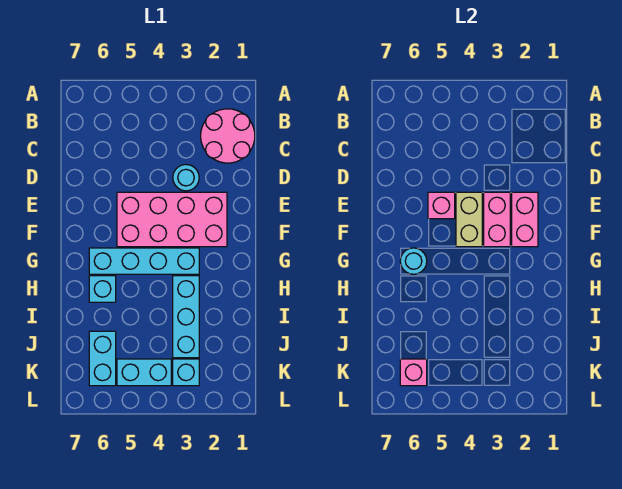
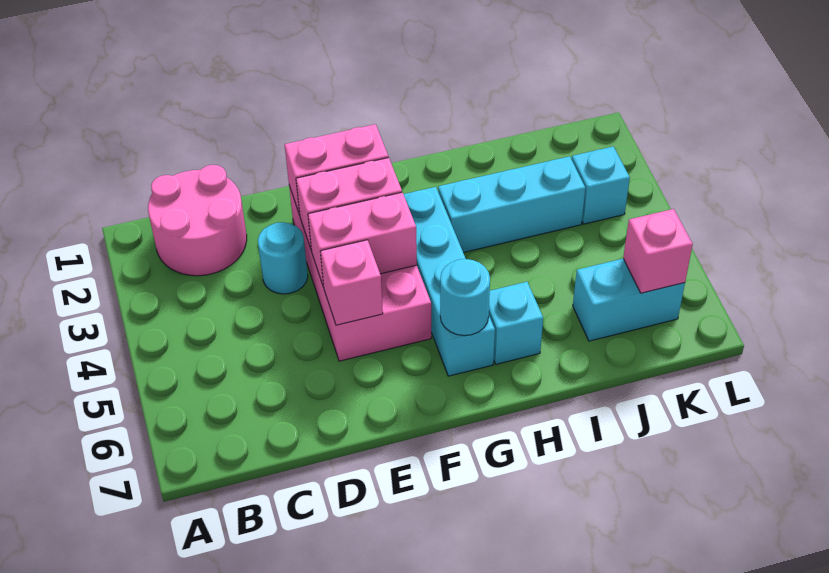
tan 1x2 brick [456,192,482,247] -> pink 1x2 brick [308,192,417,287]
cyan 1x2 brick [117,359,171,386] -> none

